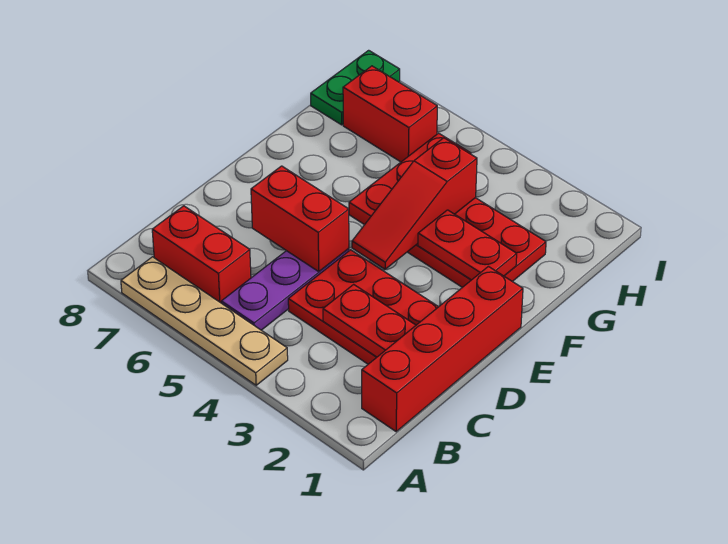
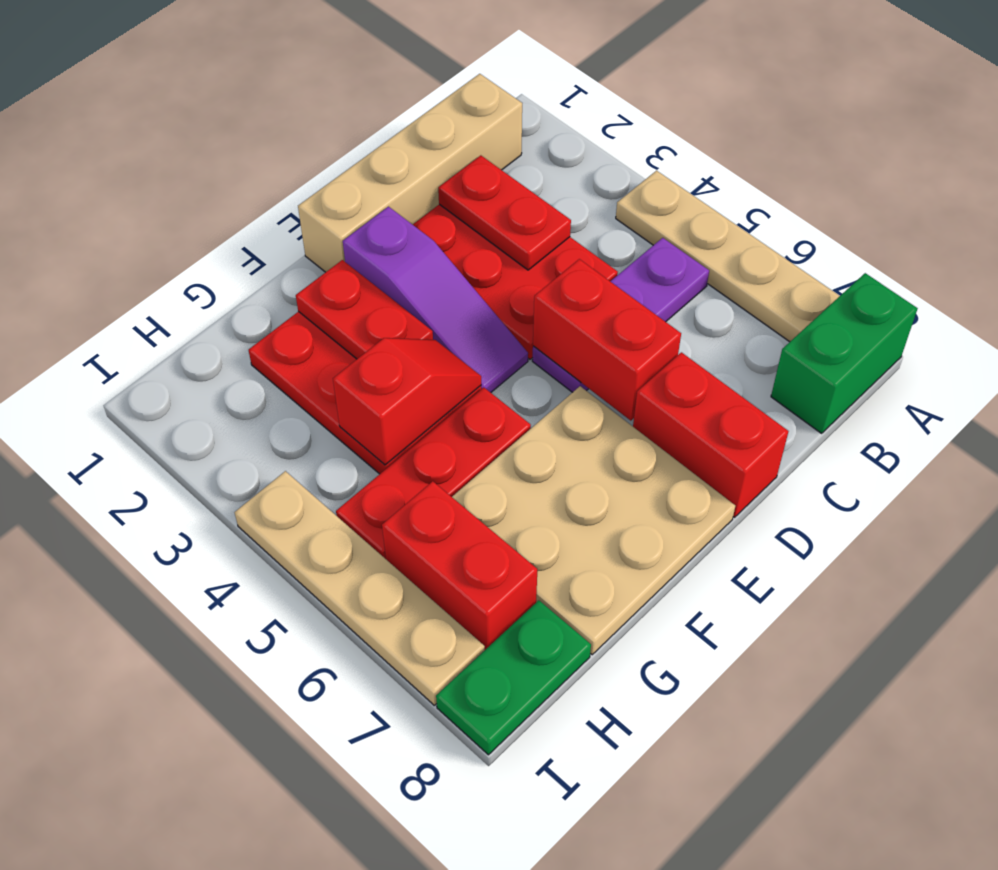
none -> green 1x2 brick [771,273,918,433]
red 1x4 brick [362,266,523,432] -> tan 1x4 brick [298,74,522,272]
red 1x2 brick [152,206,251,303] -> red 1x2 brick moved to [633,352,788,517]
none -> purple 1x3 slope [343,207,528,393]
red 1x3 slope [352,138,477,269] -> red 1x2 slope [333,338,481,465]
none -> tan 3x3 plate [452,386,735,655]
none -> tan 1x4 plate [235,471,485,705]

